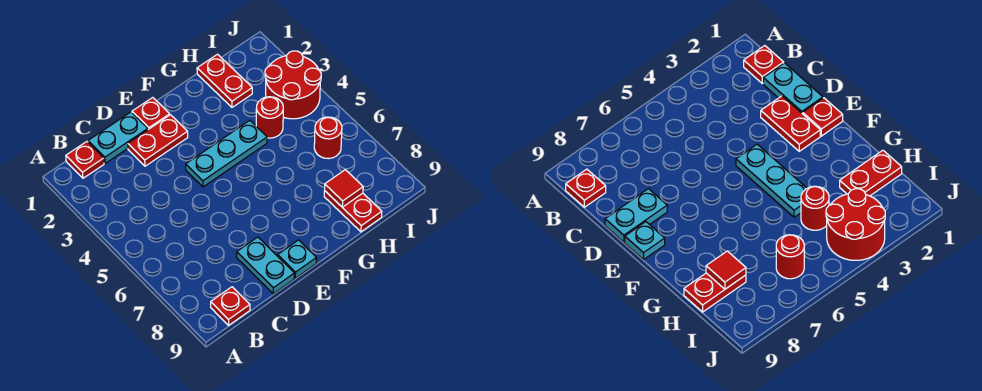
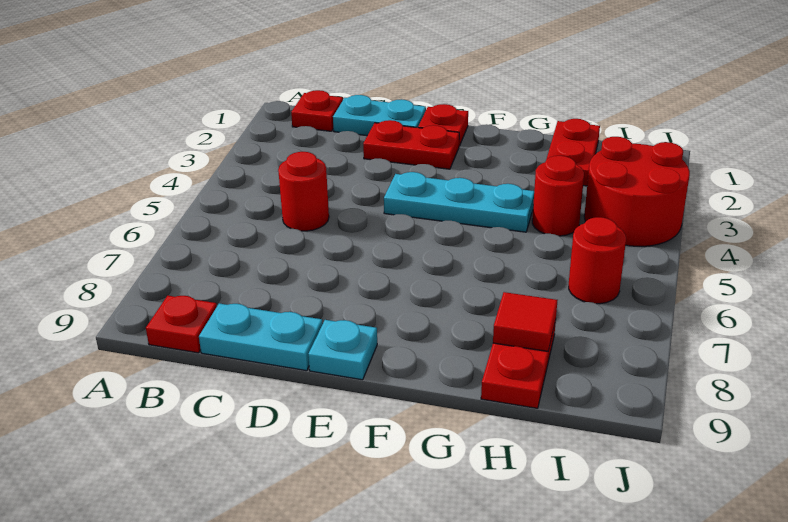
none -> red 1x1 round brick [278,152,329,231]
cyan 1x2 plate [237,237,294,294] -> cyan 1x2 plate turned to [199,303,323,371]

